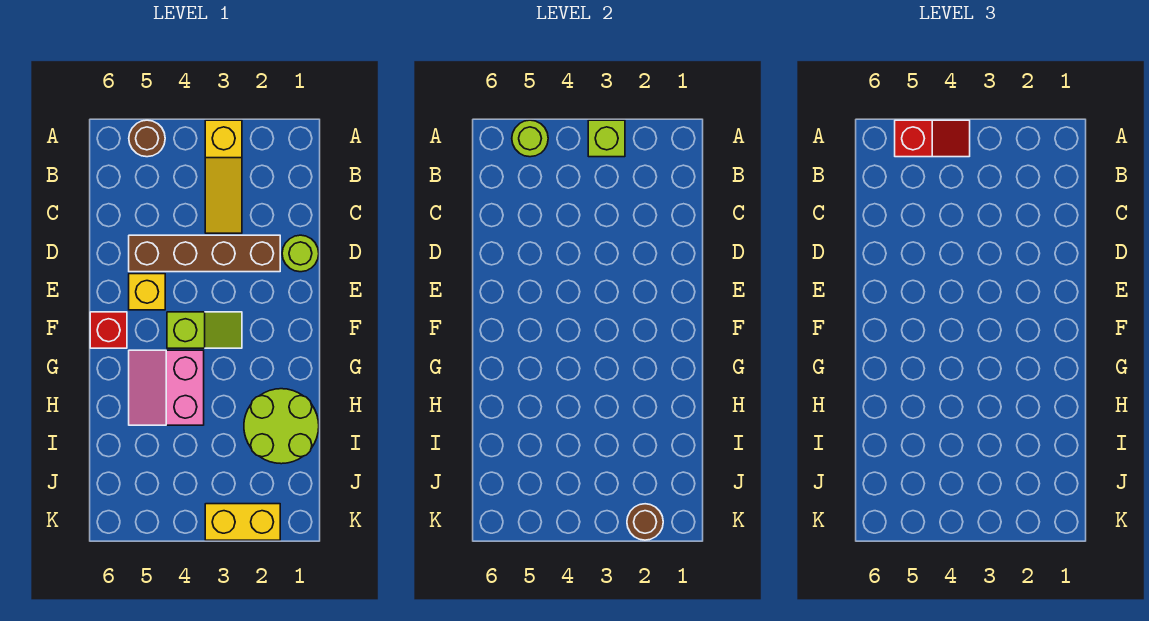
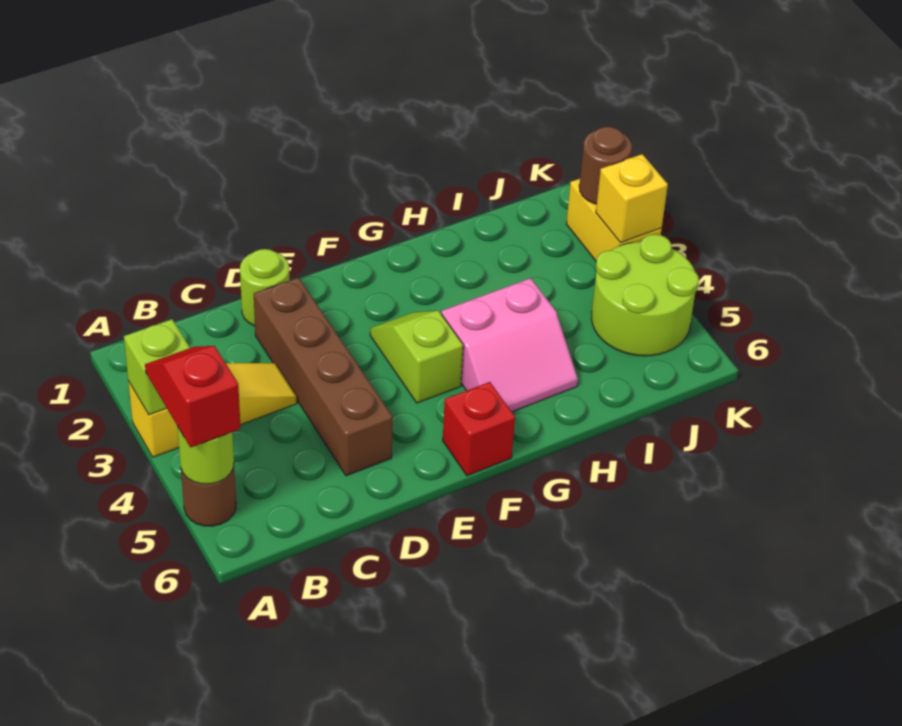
yellow 1x1 brick [129,274,165,310] -> yellow 1x1 brick moved to [596,154,668,243]
lime 2x2 round brick [244,389,319,464] -> lime 2x2 round brick moved to [591,234,699,356]

